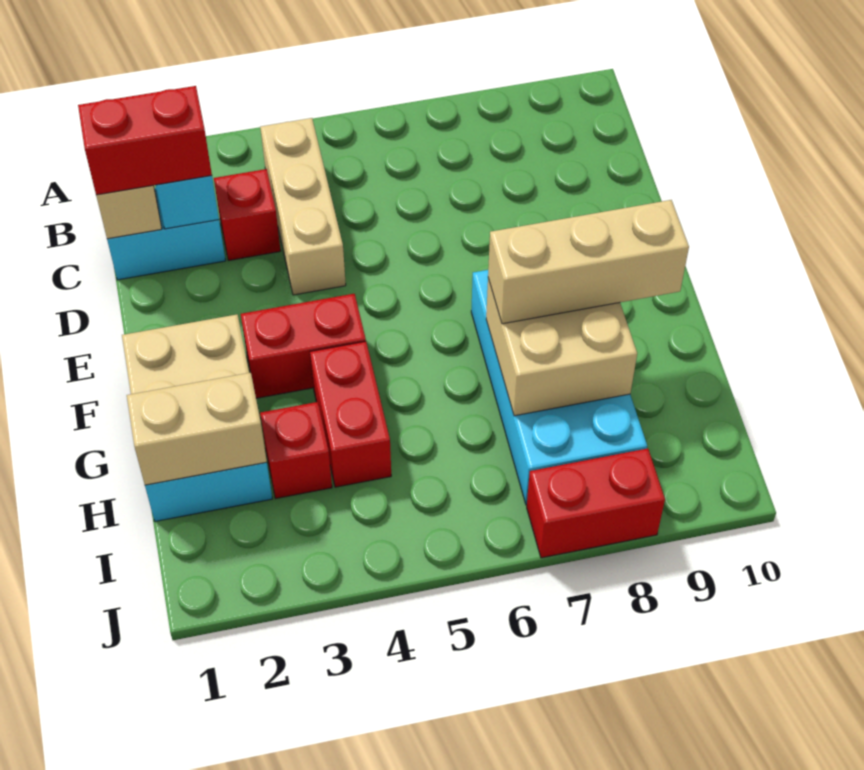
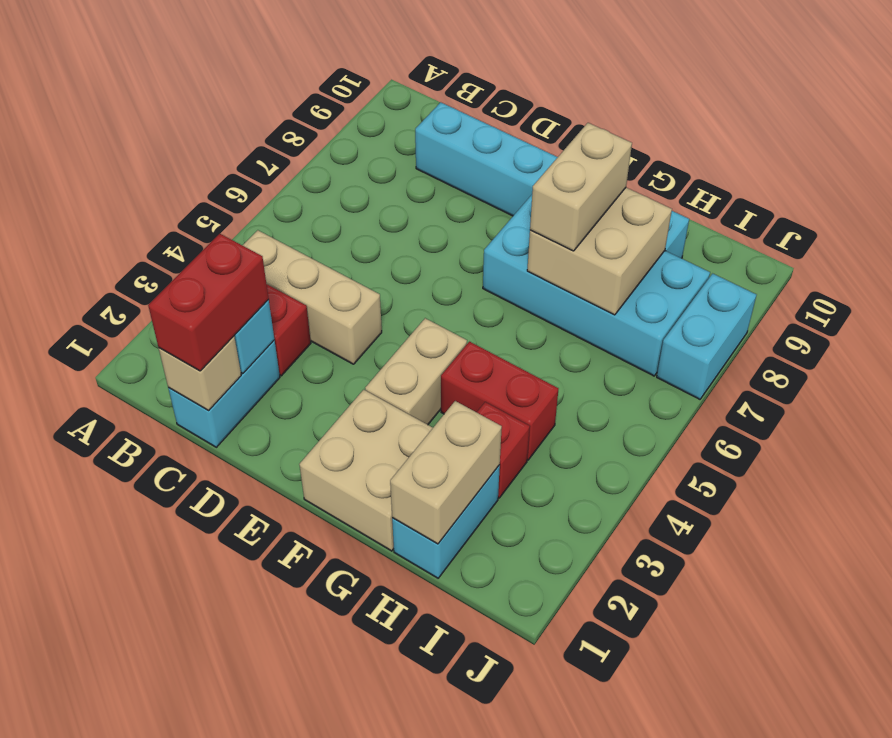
none -> cyan 1x6 brick [415,102,689,258]
red 1x2 brick [241,294,366,398] -> tan 1x2 brick [365,318,467,425]
tan 1x3 brick [488,200,689,324] -> tan 1x2 brick [530,123,632,251]
red 1x2 brick [527,449,665,558] -> cyan 1x2 brick [657,274,756,399]

